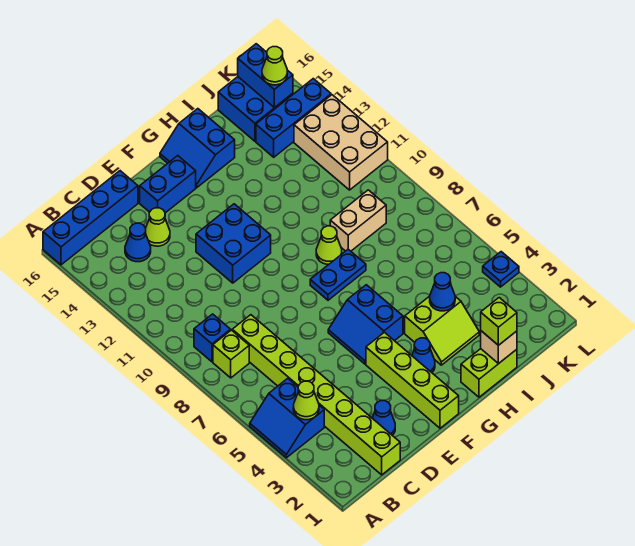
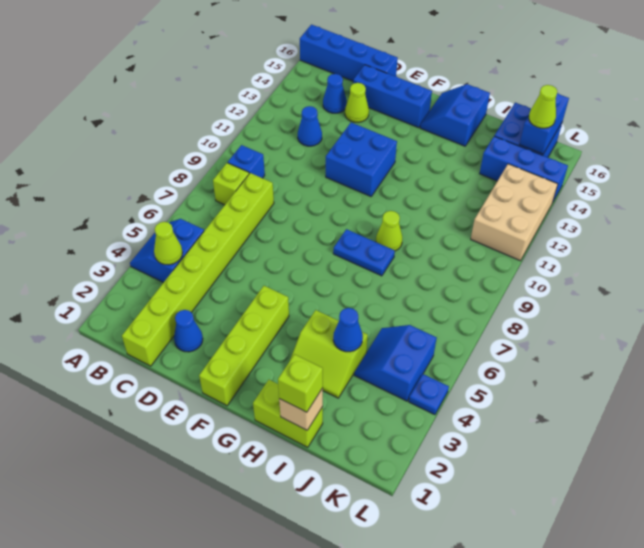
blue 1x2 brick [140,156,196,213] -> blue 1x3 brick [353,65,432,128]
blue 2x2 slope [328,285,403,364] -> blue 2x2 slope moved to [354,325,437,401]
blue 1x1 cone [412,338,435,372] -> blue 1x1 cone moved to [298,106,322,146]
tan 1x2 brick [330,190,386,251] -> none

